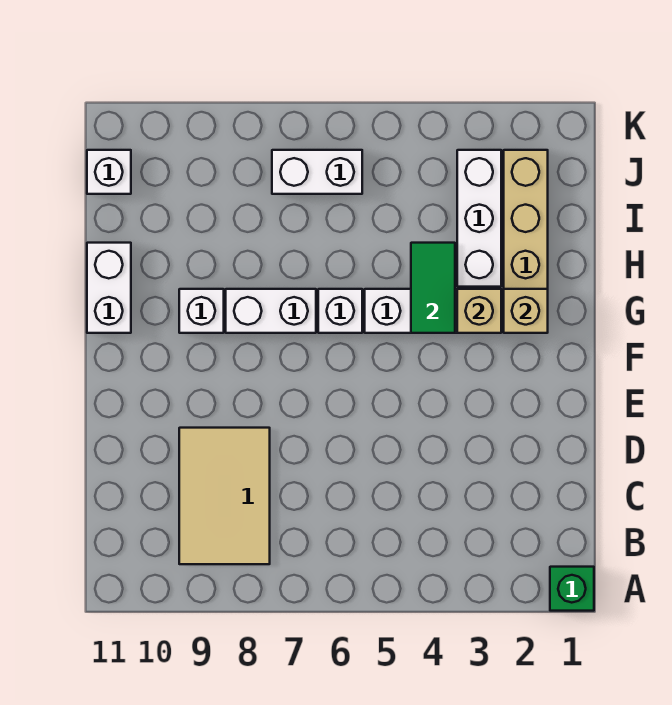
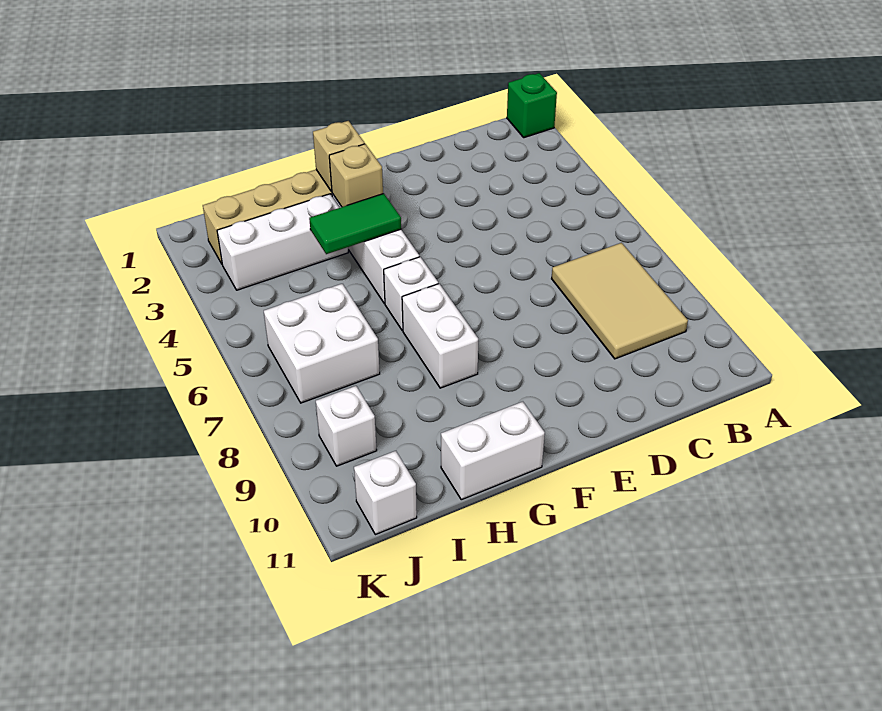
tan 2x3 tile [179,428,270,564] -> tan 2x3 tile turned to [552,243,688,359]
white 1x1 brick [179,289,224,333] -> white 1x1 brick moved to [316,386,377,466]
white 1x2 brick [272,150,362,194] -> white 2x2 brick [264,284,380,403]

